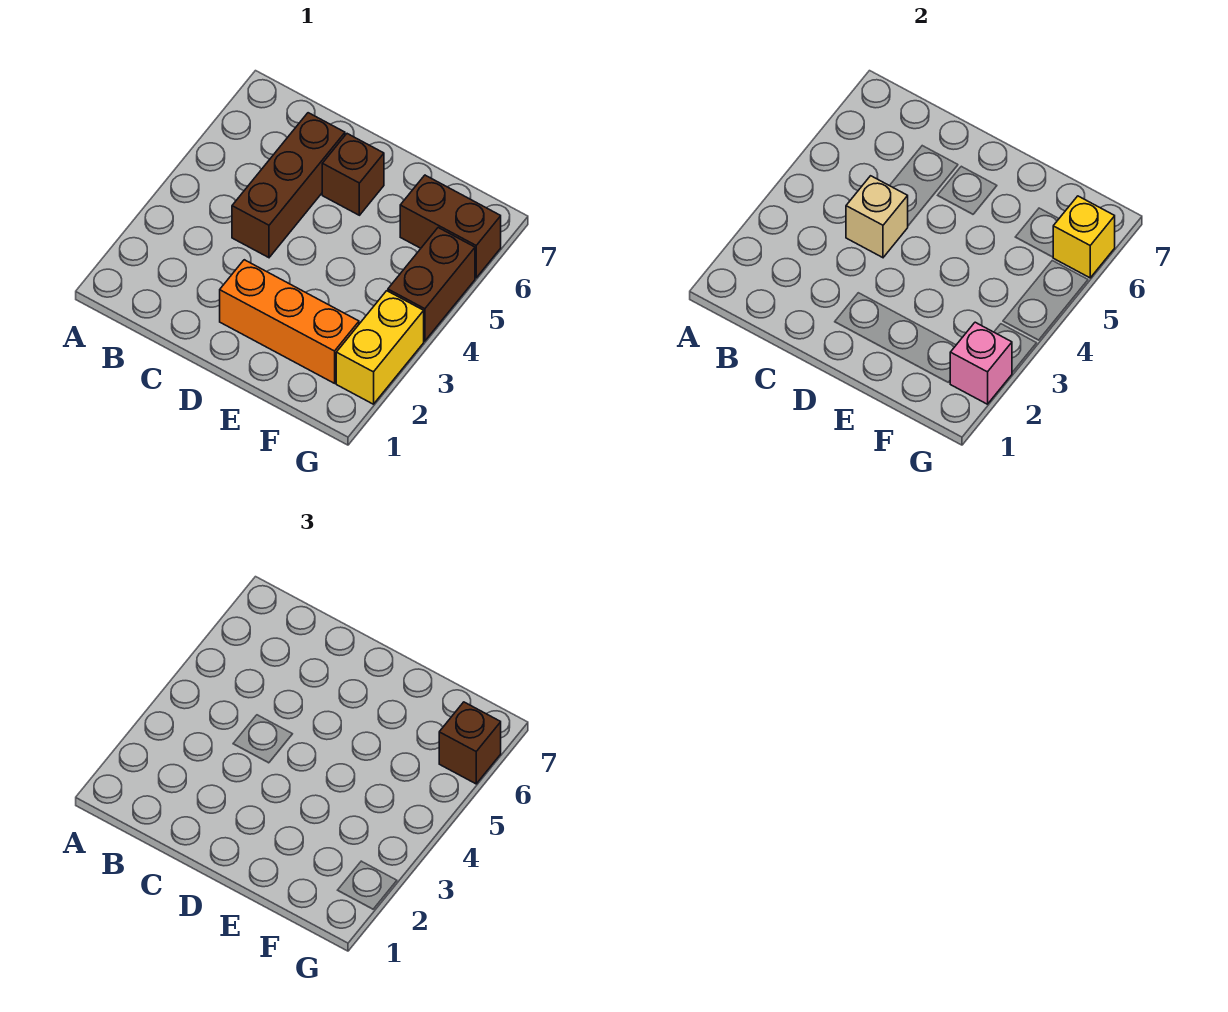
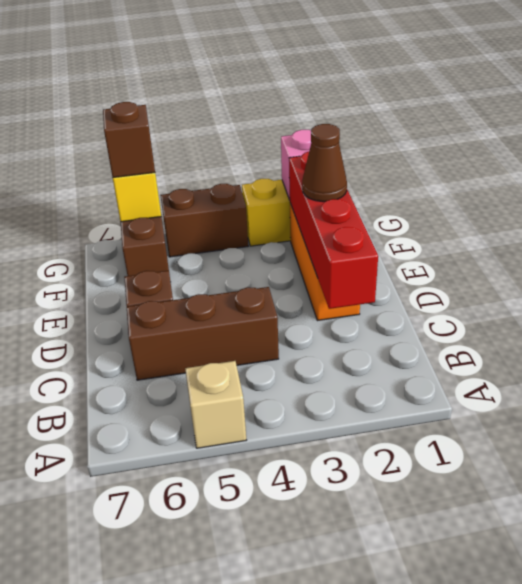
none -> red 1x4 brick [289,152,378,309]
tan 1x1 brick [846,176,908,258] -> tan 1x1 brick moved to [185,361,246,448]
none -> brown 1x1 cone [302,124,347,202]

